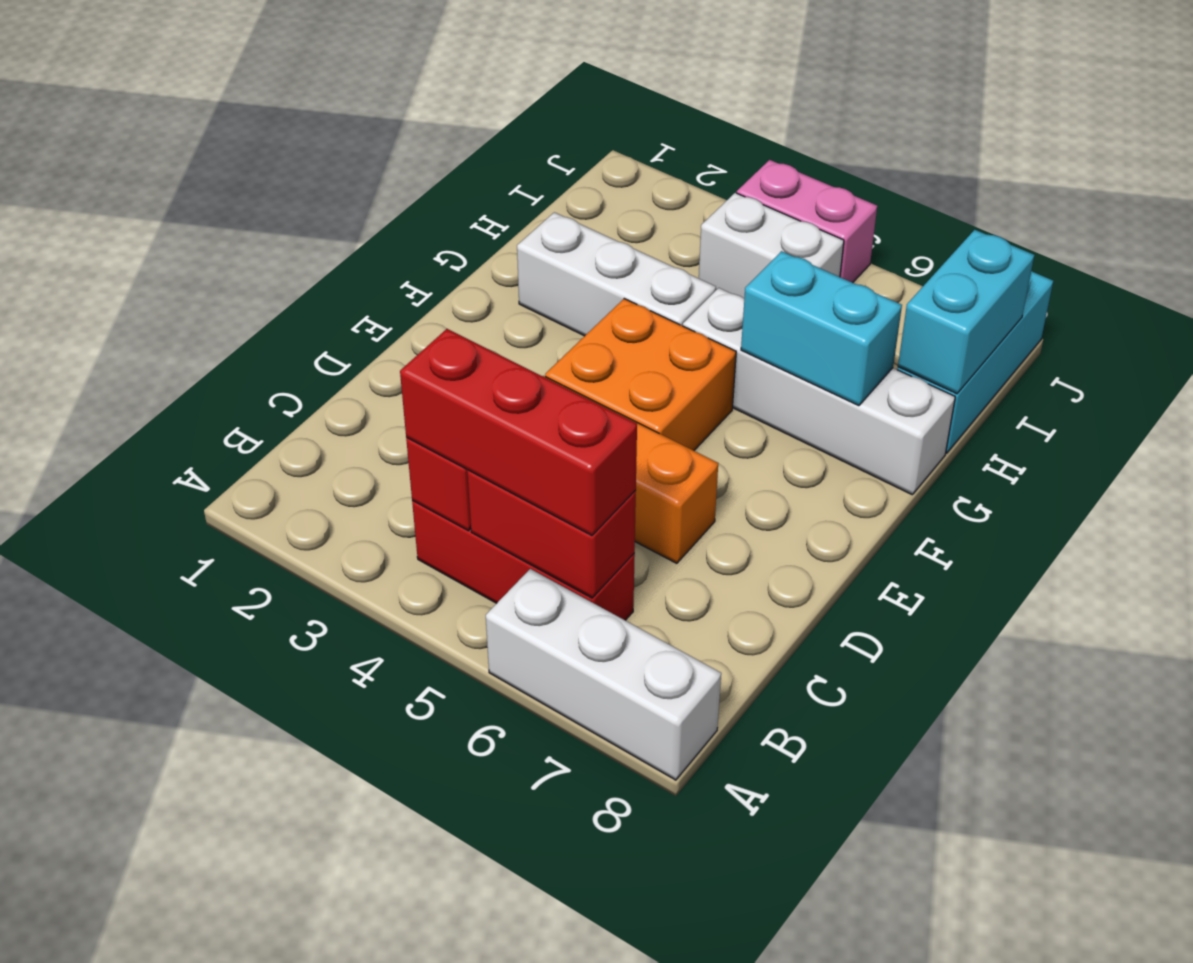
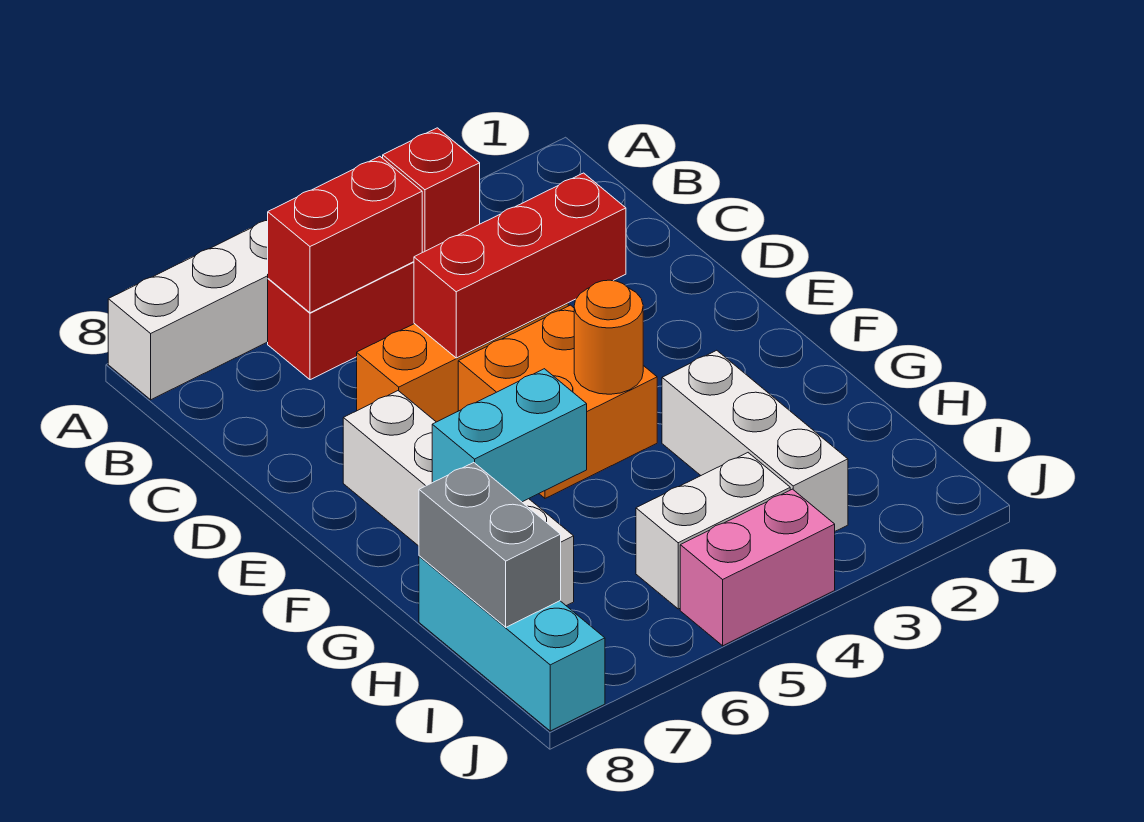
red 1x3 brick [400,329,637,536] -> red 1x3 brick moved to [414,173,626,358]
none -> orange 1x1 round brick [574,280,643,394]
white 1x3 brick [517,212,716,336] -> white 1x3 brick turned to [662,350,848,531]
white 1x4 brick [683,288,955,494] -> white 1x4 brick turned to [343,391,574,606]
cyan 1x2 brick [898,230,1034,394] -> grey 1x2 brick [419,463,561,627]

